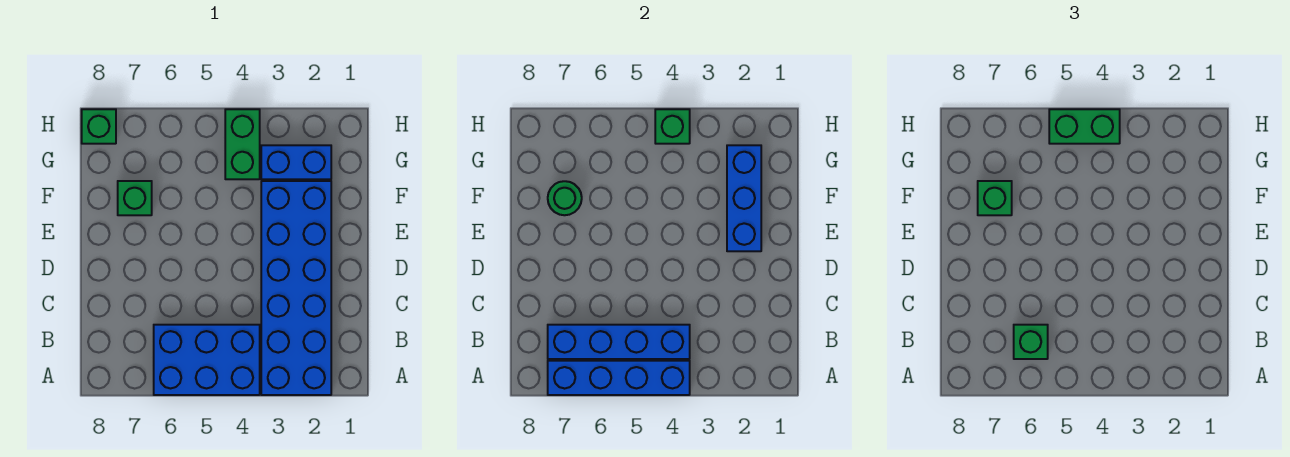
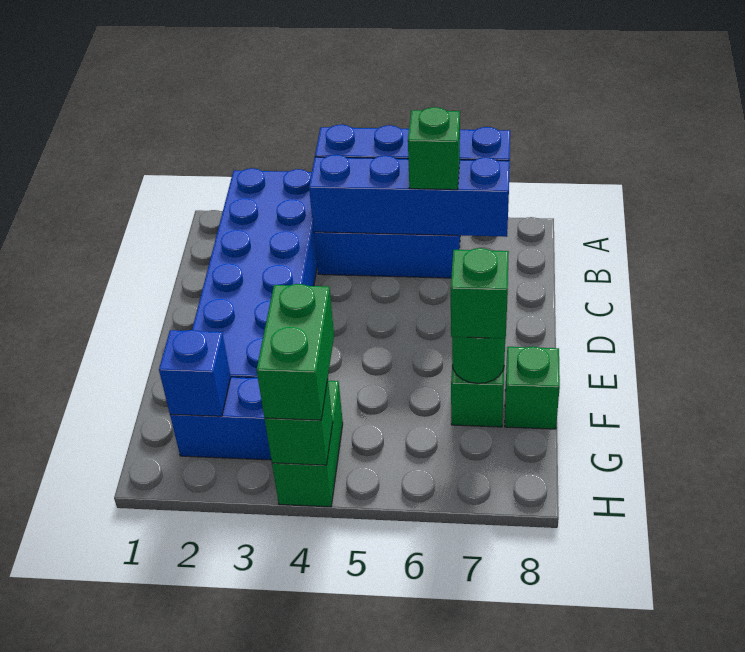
blue 1x3 brick [727,145,761,251] -> blue 1x1 brick [159,330,231,416]
green 1x2 brick [1049,109,1120,144] -> green 1x2 brick turned to [256,284,334,420]
green 1x1 brick [82,109,116,144] -> green 1x1 brick moved to [505,347,560,429]

